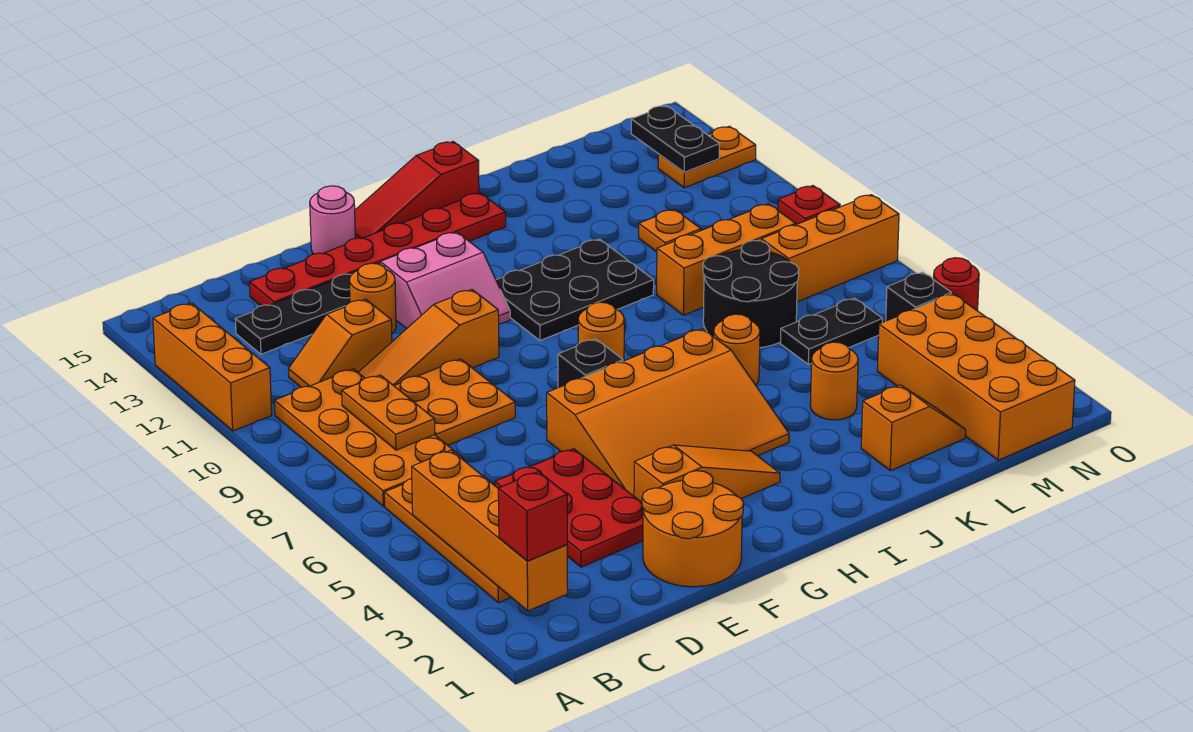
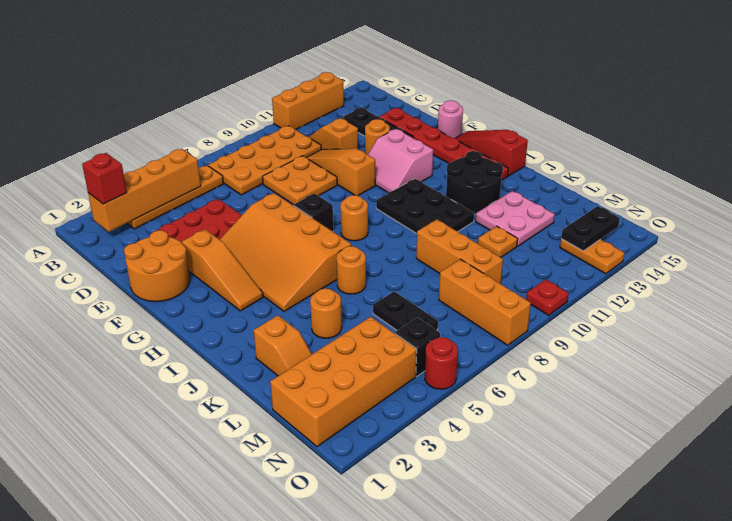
orange 1x2 plate [342,375,435,450] -> none
black 2x2 round brick [703,240,799,348] -> black 2x2 round brick moved to [446,151,503,214]
none -> pink 2x2 plate [476,191,555,246]

